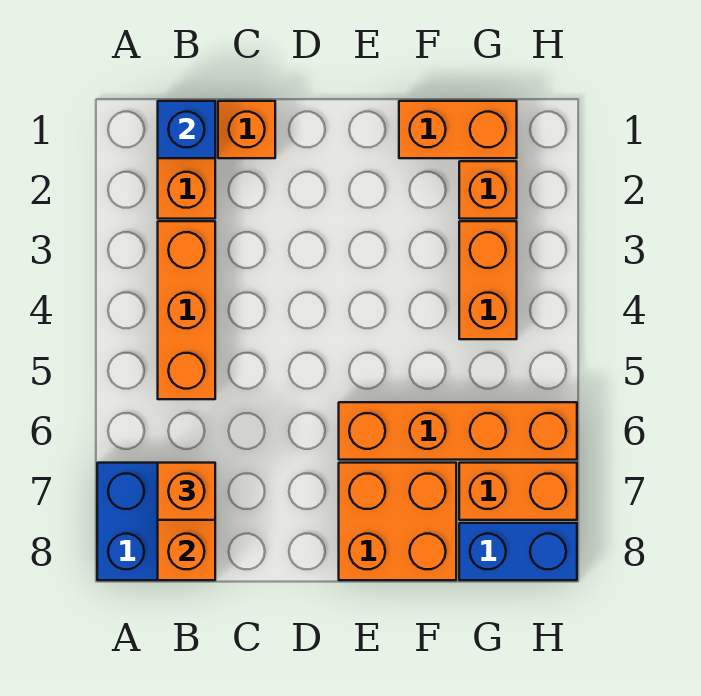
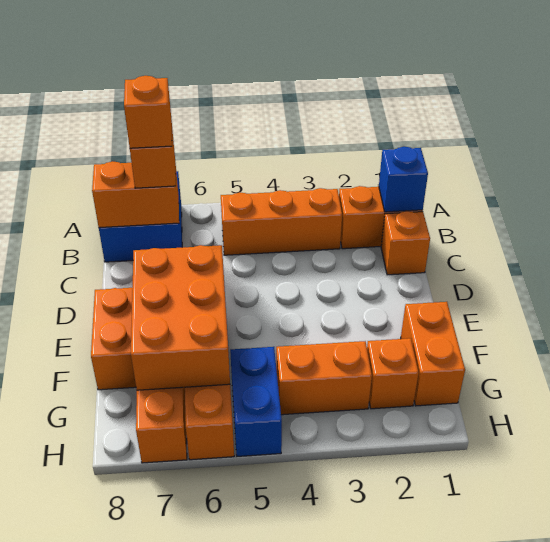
none -> orange 1x1 brick [124,76,172,148]
none -> orange 2x3 brick [131,245,230,390]
blue 1x2 brick [459,523,577,580] -> blue 1x2 brick moved to [230,347,282,456]

